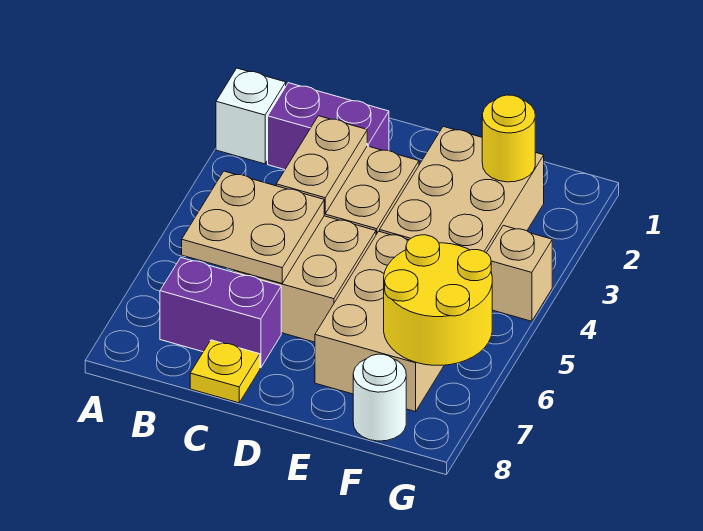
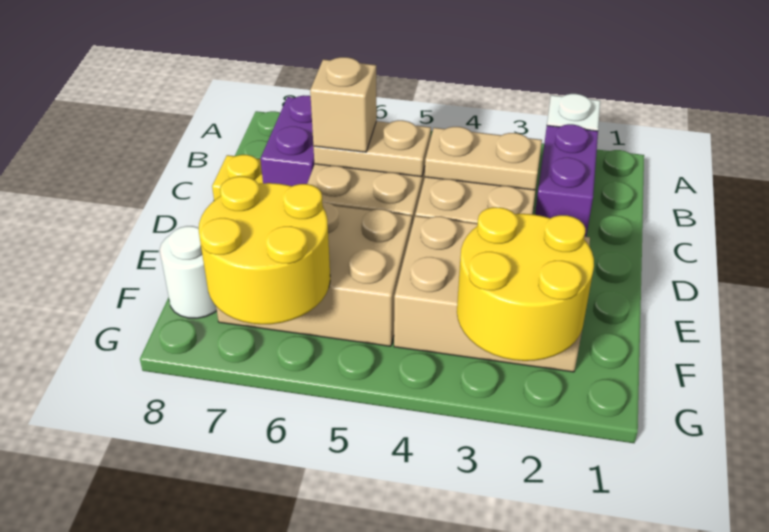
tan 2x2 plate [182,171,324,283] -> tan 1x2 plate [313,120,431,177]
yellow 1x1 round brick [482,95,535,182] -> yellow 2x2 round brick [457,207,594,361]
tan 1x1 brick [487,226,552,321] -> tan 1x1 brick moved to [310,57,377,152]

